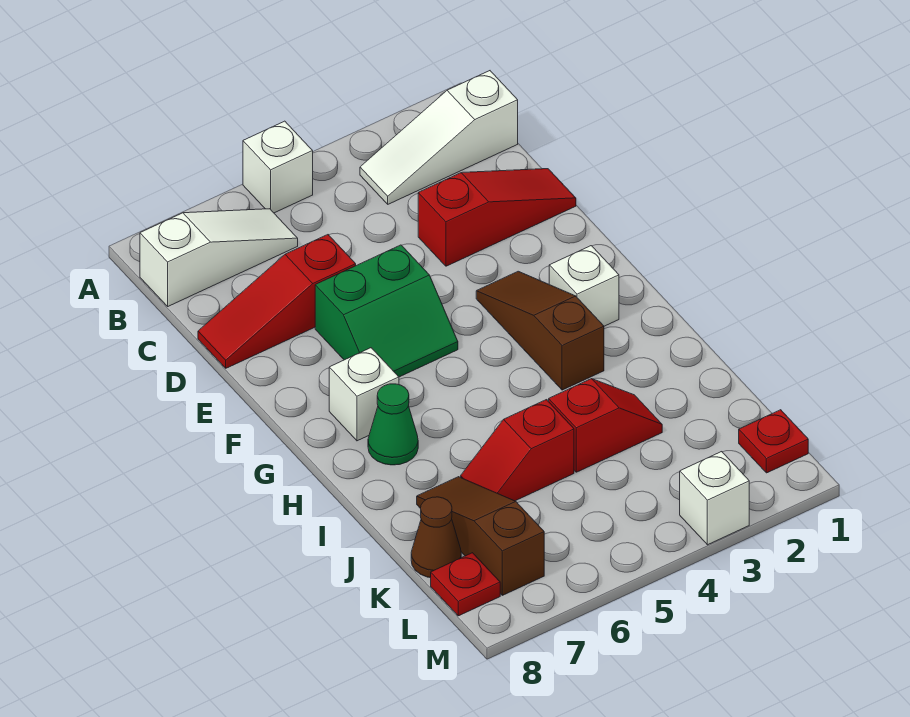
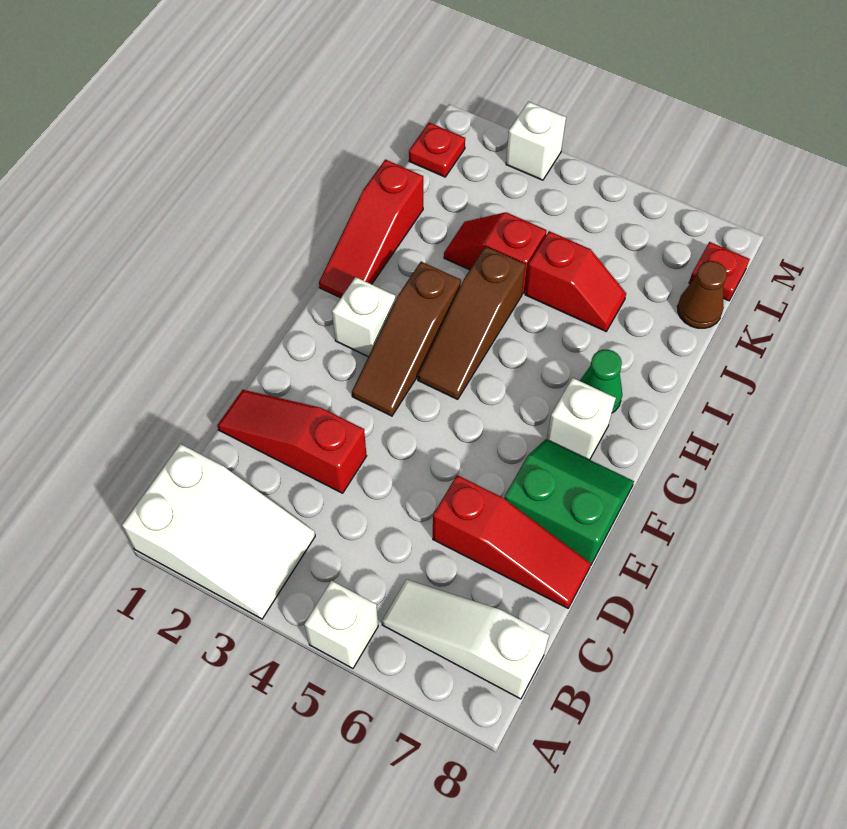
white 1x3 slope [360,71,518,204] -> white 2x3 slope [122,444,315,619]
green 2x2 slope [315,245,458,377] -> green 2x2 slope moved to [504,439,634,566]
none -> red 1x3 slope [319,159,423,298]
brown 1x3 slope [417,477,544,595] -> brown 1x3 slope moved to [418,246,526,399]

